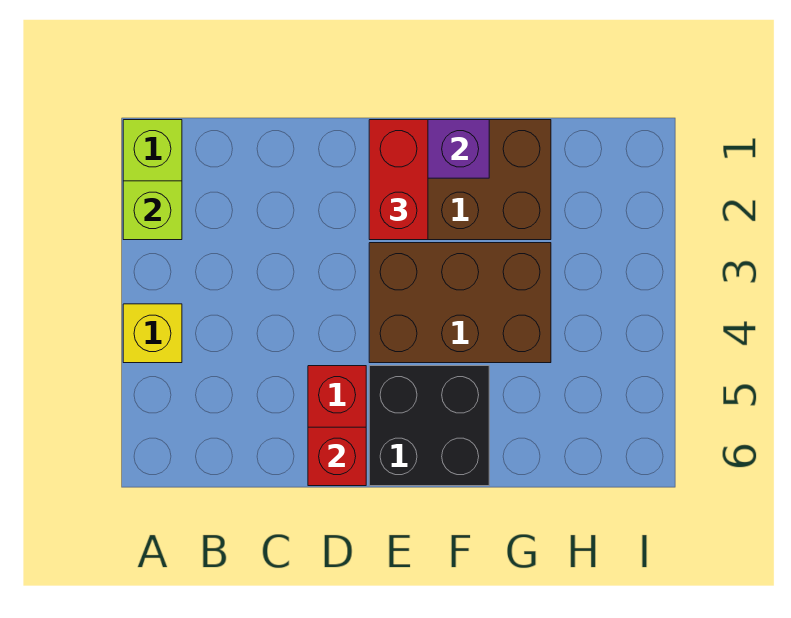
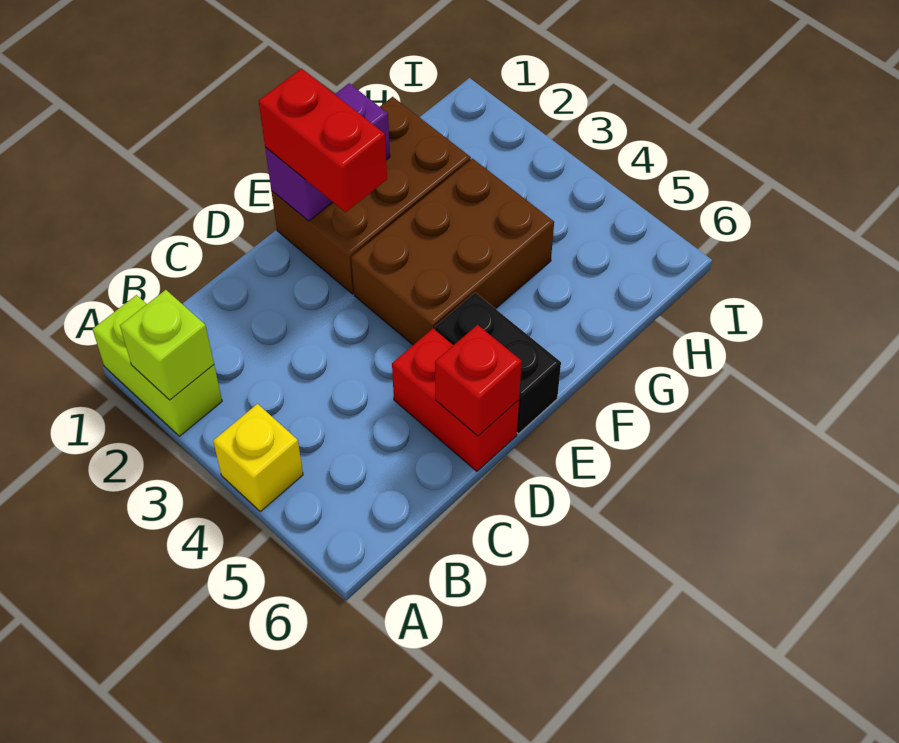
black 2x2 brick [369,366,489,486] -> black 1x2 brick [435,293,561,434]

